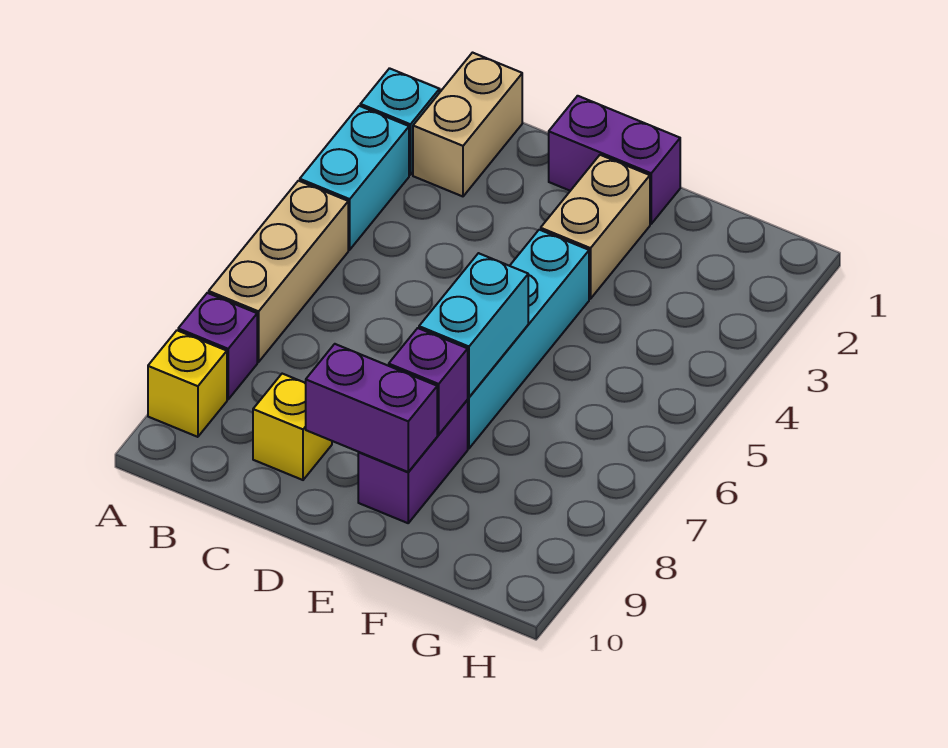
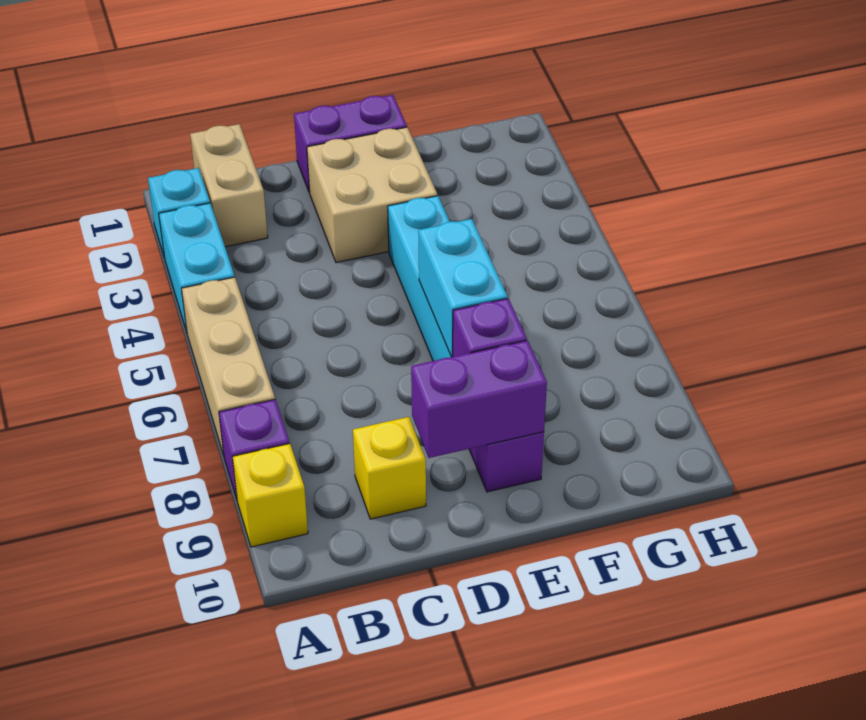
tan 1x2 brick [541,155,650,299] -> tan 2x2 brick [307,127,437,263]

